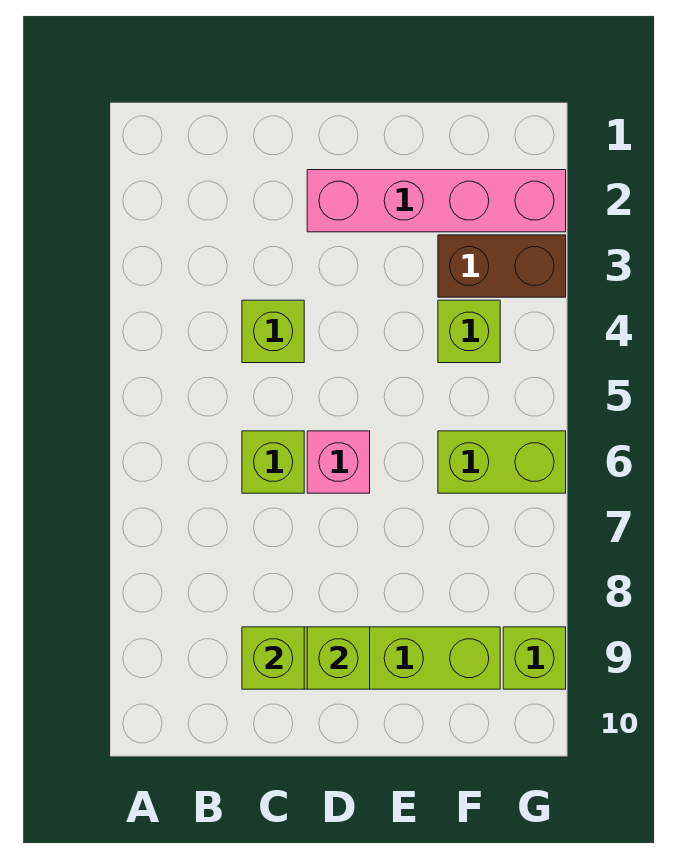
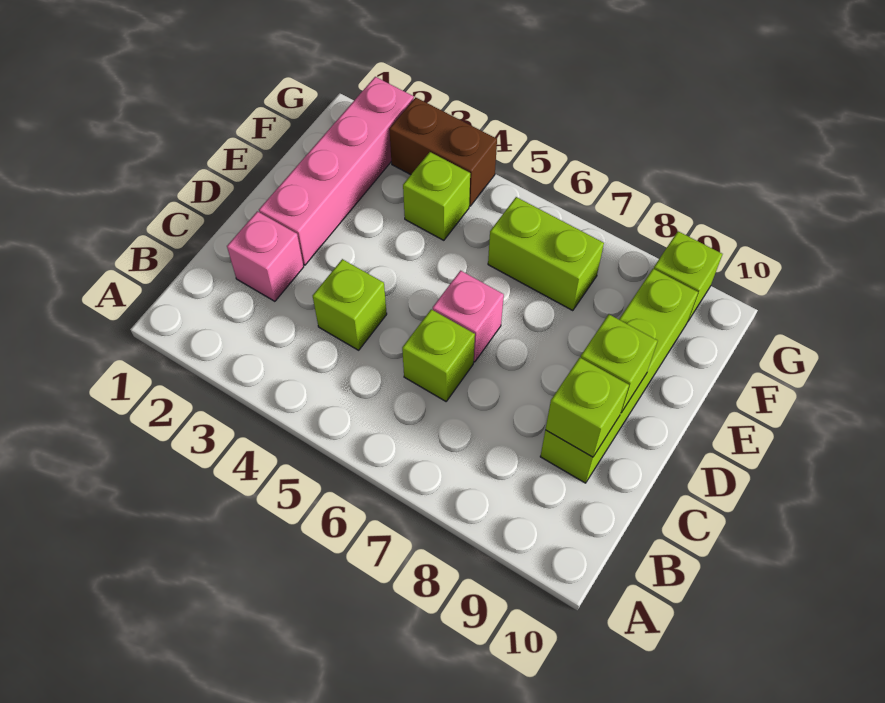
none -> pink 1x1 brick [227,211,304,301]
brown 1x2 brick [438,235,566,297] -> brown 1x2 brick turned to [389,97,497,206]
lime 1x2 brick [438,431,566,493] -> lime 1x2 brick turned to [488,197,604,311]

